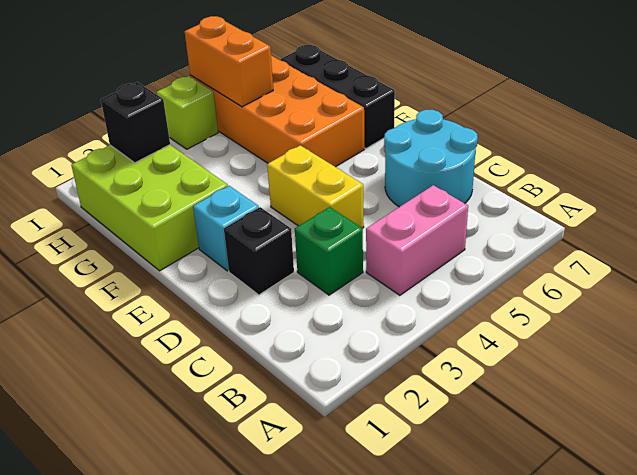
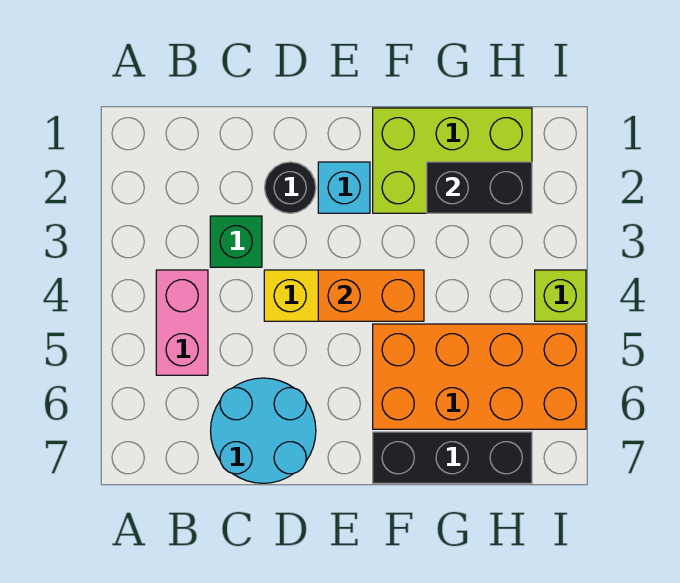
black 1x1 brick [224,207,294,295] -> black 1x1 round brick [265,162,316,213]
black 1x1 brick [101,82,170,163] -> black 1x2 brick [427,162,532,213]
orange 1x2 brick [184,16,273,107] -> orange 1x2 brick moved to [318,270,424,321]

